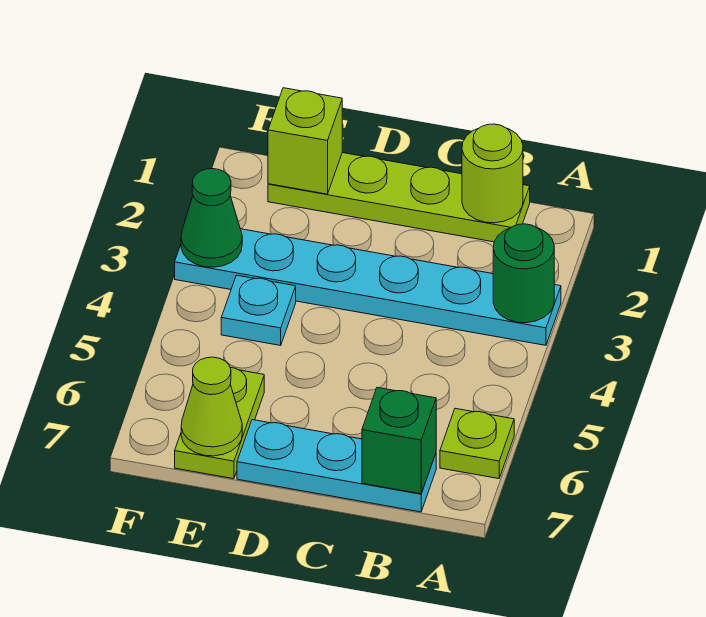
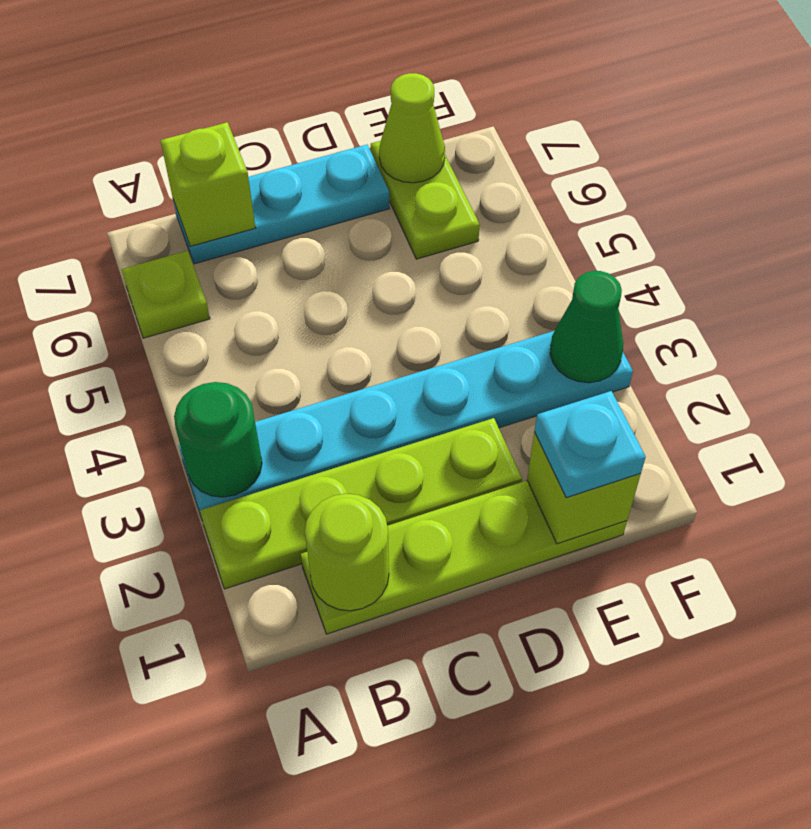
none -> lime 1x4 plate [200,418,522,589]
green 1x1 brick [362,388,436,494] -> lime 1x1 brick [160,122,255,246]
cyan 1x1 plate [221,275,296,345] -> cyan 1x1 plate moved to [534,391,646,498]

